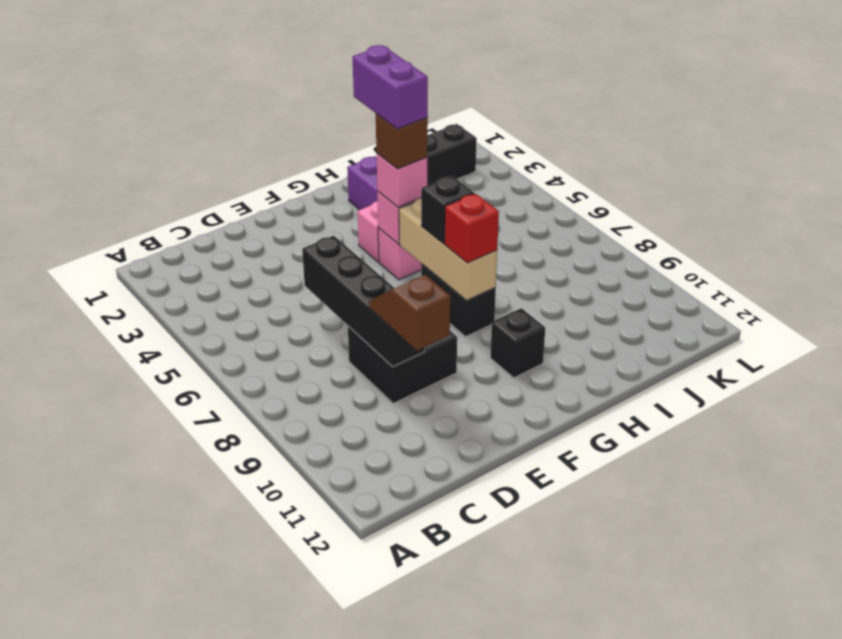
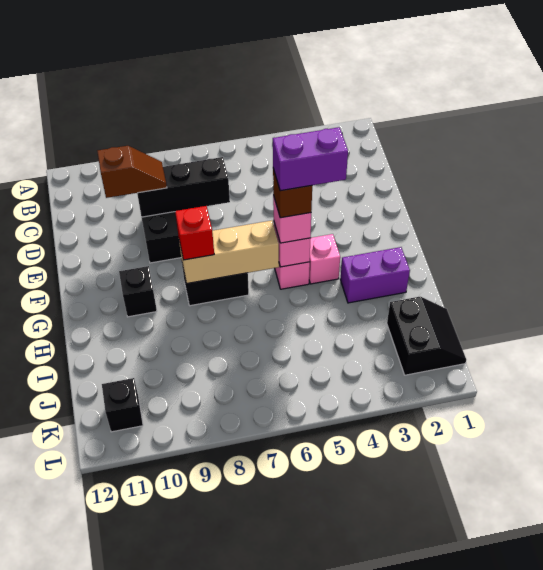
black 1x4 brick [302,236,425,367] -> black 1x3 brick [137,157,230,217]
black 1x1 brick [421,176,474,244] -> black 1x1 brick moved to [102,378,143,432]

